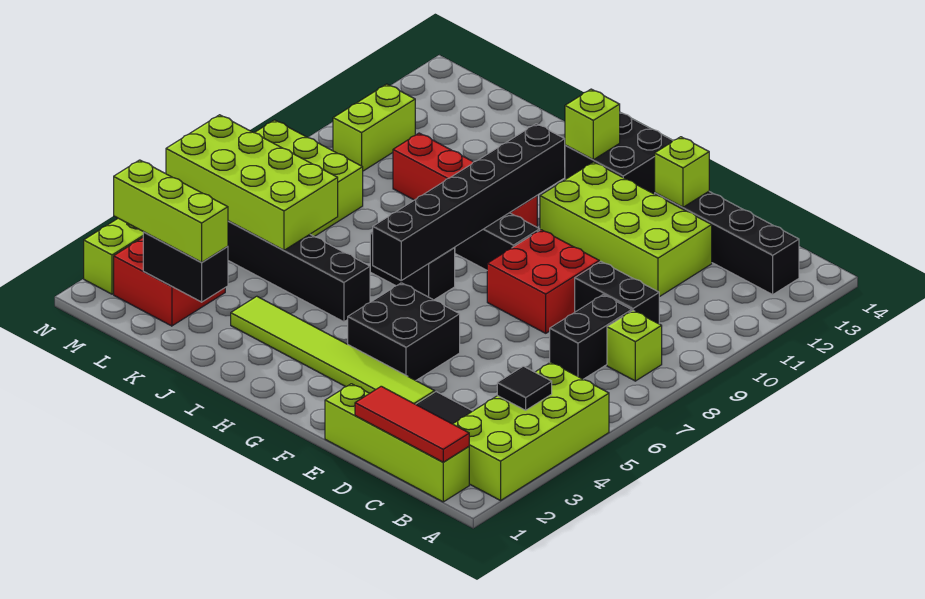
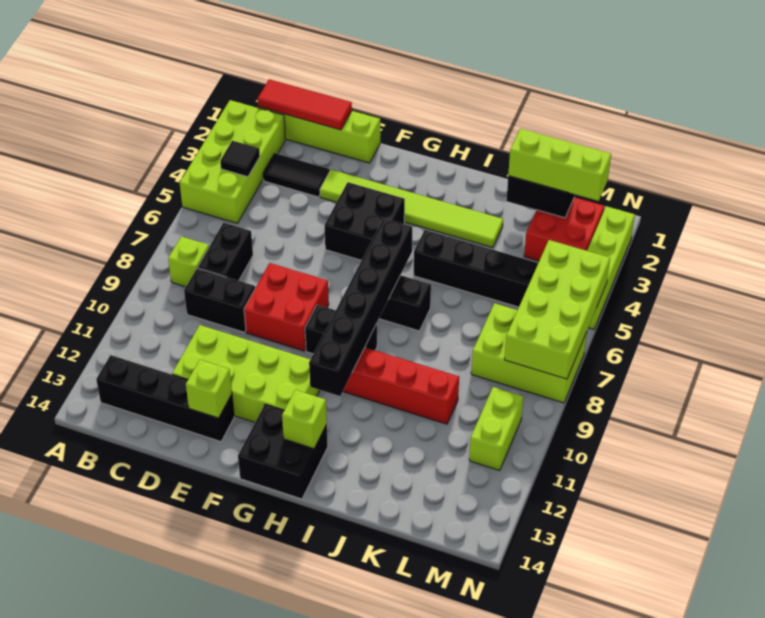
lime 2x4 brick [166,115,338,250] -> lime 2x4 brick turned to [505,240,610,379]

